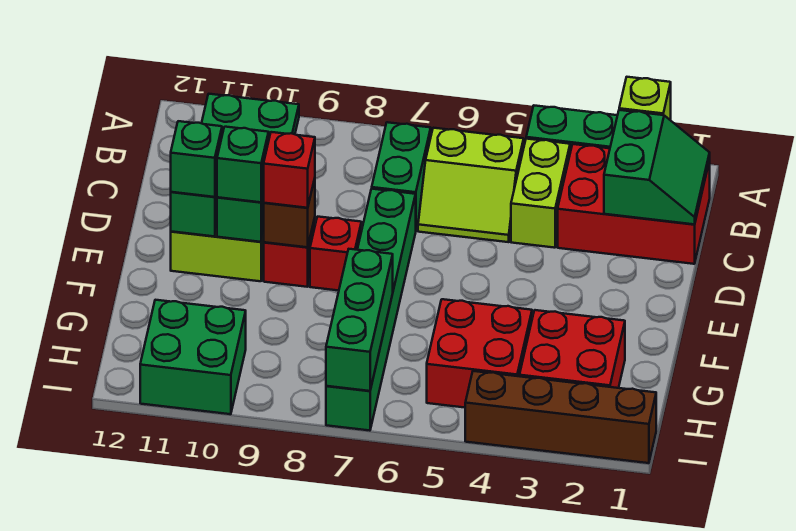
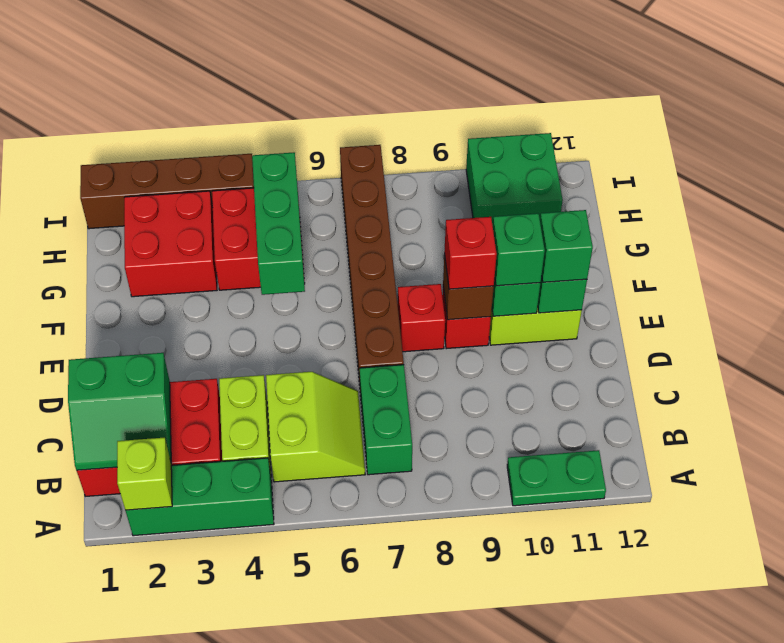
green 2x2 slope [604,110,710,224] -> green 2x2 slope turned to [68,353,171,470]
lime 2x2 slope [418,128,524,242] -> lime 2x2 slope turned to [266,372,365,482]
green 1x6 brick [326,189,416,431] -> brown 1x6 brick [340,145,404,385]
green 1x3 brick [326,249,393,391] -> green 1x3 brick moved to [252,152,305,295]

